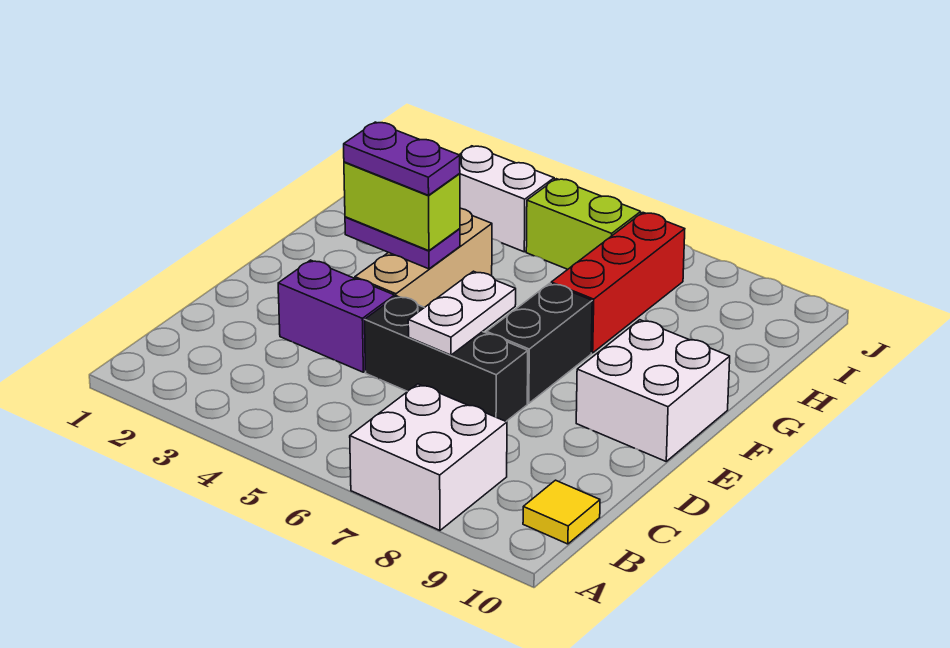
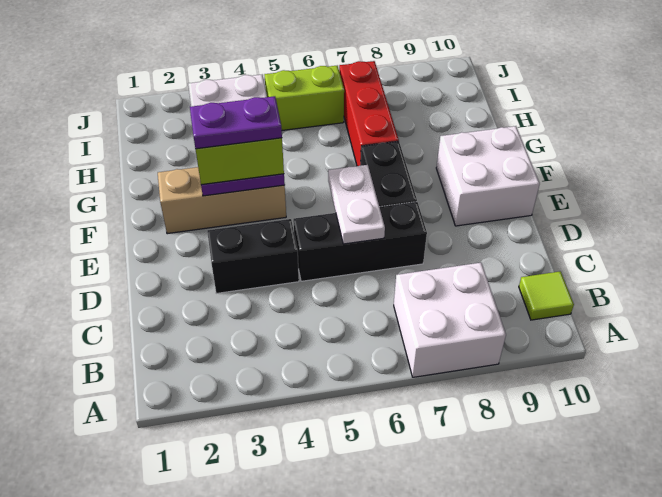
yellow 1x1 tile [523,480,600,544] -> lime 1x1 tile [519,271,574,320]
purple 1x2 brick [278,260,394,372] -> black 1x2 brick [207,219,299,293]
tan 1x3 brick [355,208,492,308] -> tan 1x3 brick turned to [158,167,286,234]

